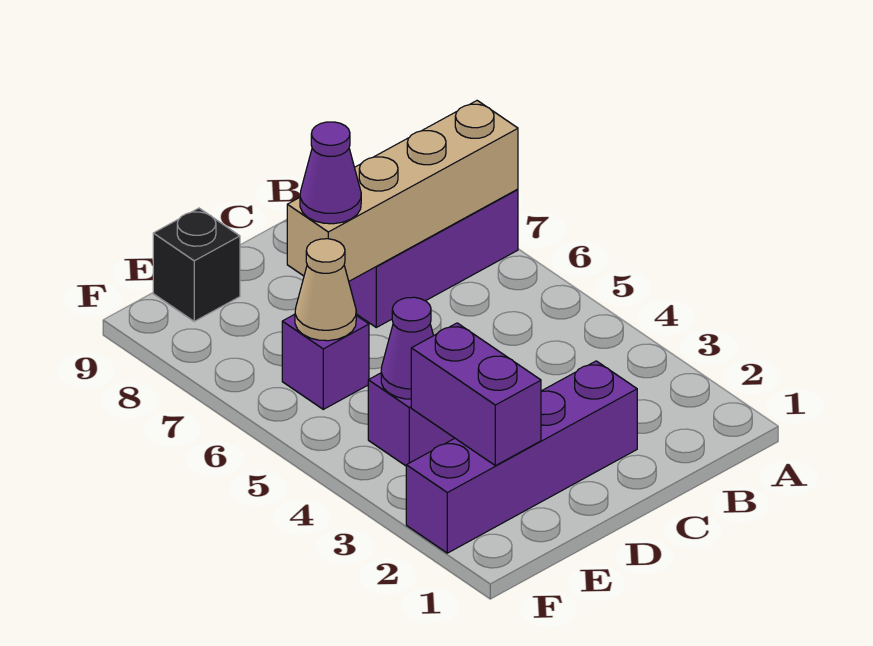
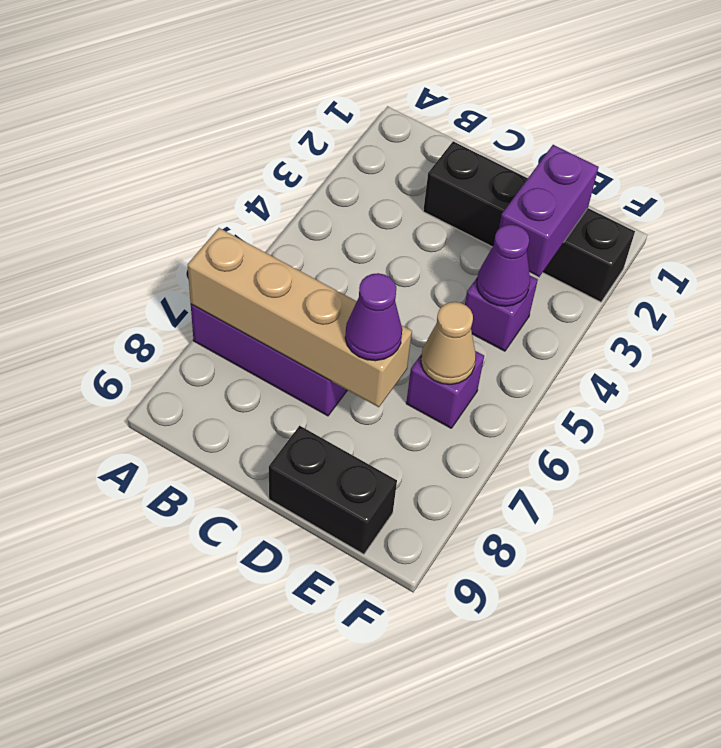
purple 1x4 brick [406,361,637,553] -> black 1x4 brick [423,141,635,302]
black 1x1 brick [153,208,240,321] -> black 1x2 brick [269,426,397,554]

